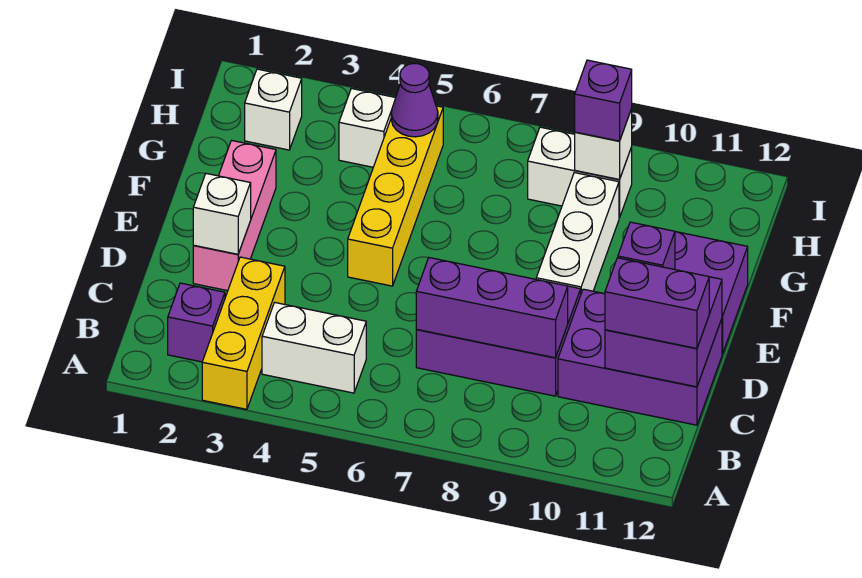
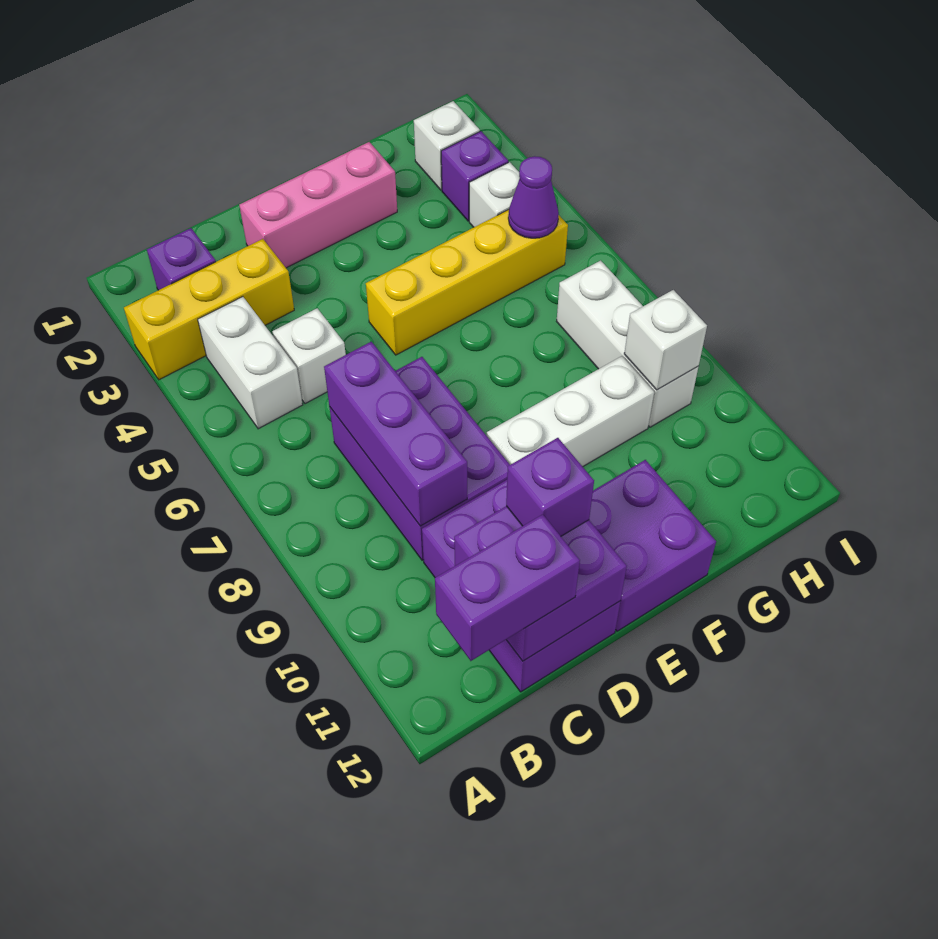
purple 1x2 brick [605,258,709,348] -> purple 1x2 brick turned to [435,514,580,661]
white 1x1 brick [193,174,251,254] -> white 1x1 brick moved to [273,308,346,404]
white 1x2 brick [528,127,632,218] -> white 1x3 brick [557,260,698,427]
purple 1x1 brick [575,60,632,141] -> purple 1x1 brick moved to [441,131,508,221]

